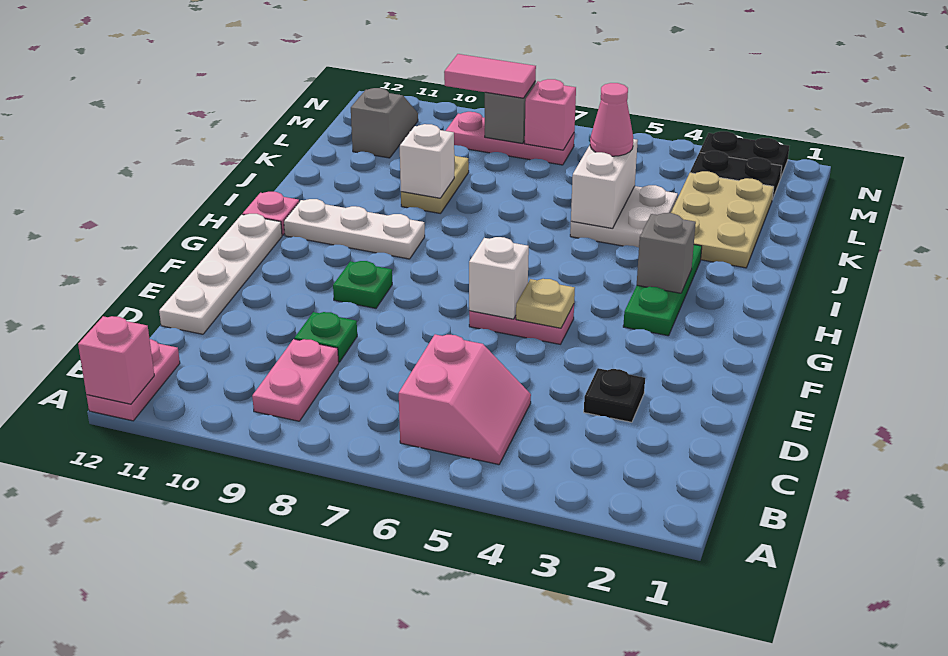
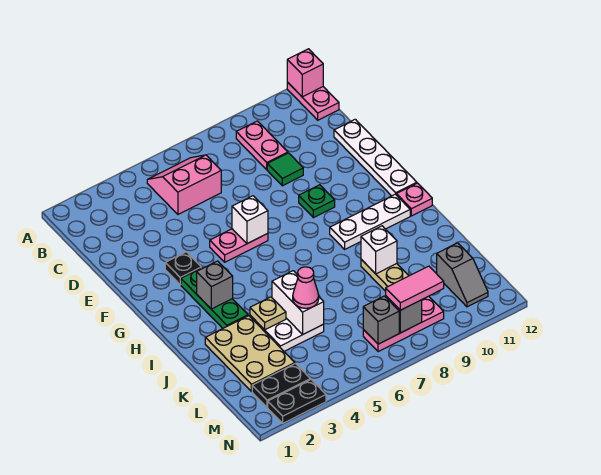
pink 2x2 slope [399,334,531,465] -> pink 2x2 slope turned to [147,155,221,214]
black 1x1 plate [584,368,645,422] -> black 1x1 plate moved to [165,252,201,285]
green 1x1 plate [294,312,357,362] -> green 1x1 tile [267,153,303,186]
tan 1x1 plate [516,279,575,328] -> tan 1x1 plate moved to [250,297,286,330]
pink 1x1 brick [525,79,576,150] -> grey 1x1 brick [363,296,399,344]

